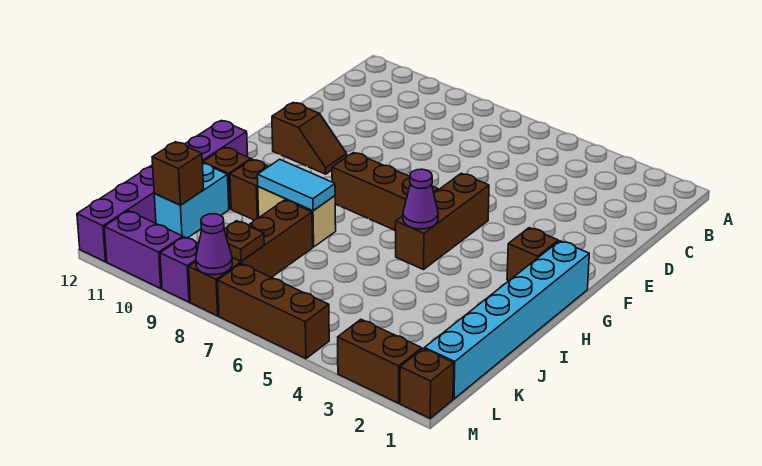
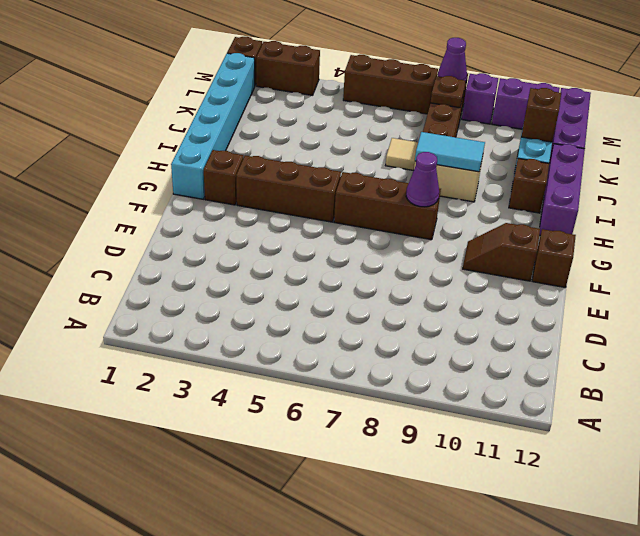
brown 1x3 brick [396,173,489,270] -> brown 1x3 brick turned to [236,155,341,222]
purple 1x1 cone [403,169,438,229] -> purple 1x1 cone moved to [406,152,439,207]
brown 1x1 brick [230,159,269,220] -> brown 1x1 brick moved to [532,229,576,287]
none -> tan 1x1 tile [386,138,418,171]

